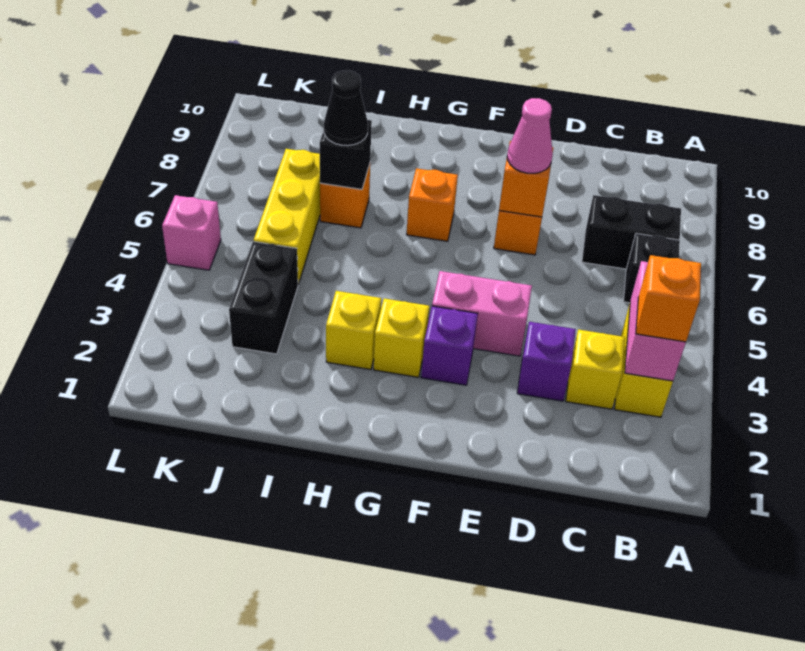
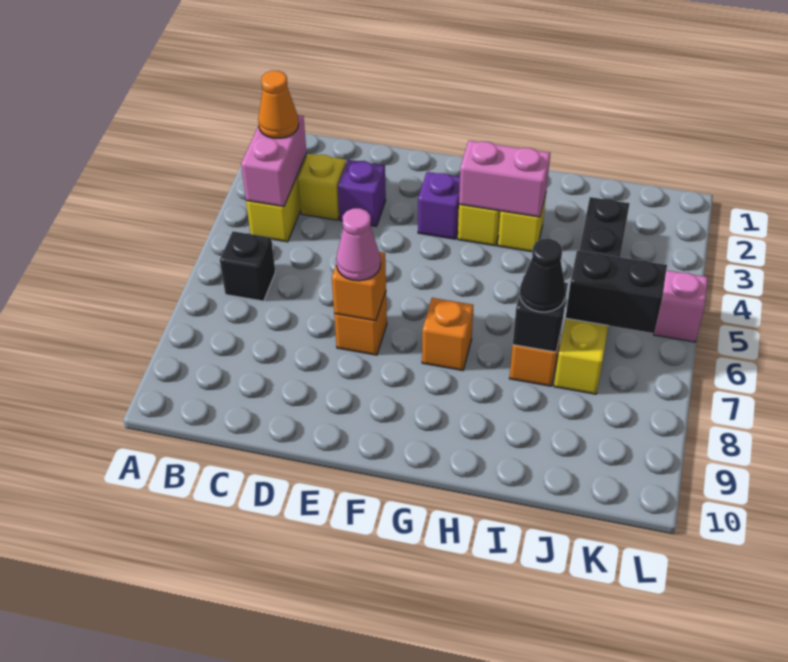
orange 1x1 brick [636,255,701,342] -> orange 1x1 cone [258,71,299,138]
black 1x2 brick [582,195,681,269] -> black 1x2 brick moved to [566,250,667,333]
pink 1x2 brick [432,271,532,356] -> pink 1x2 brick moved to [459,141,550,217]

